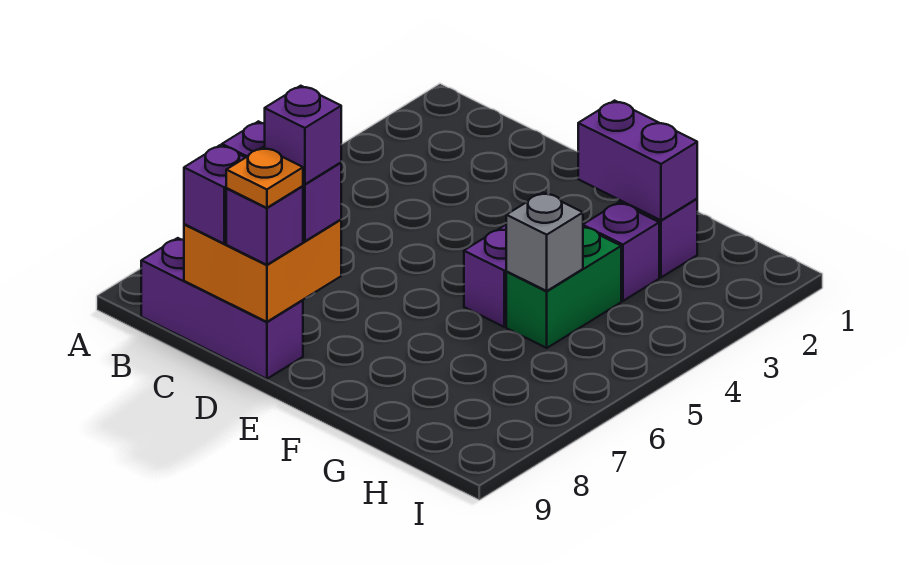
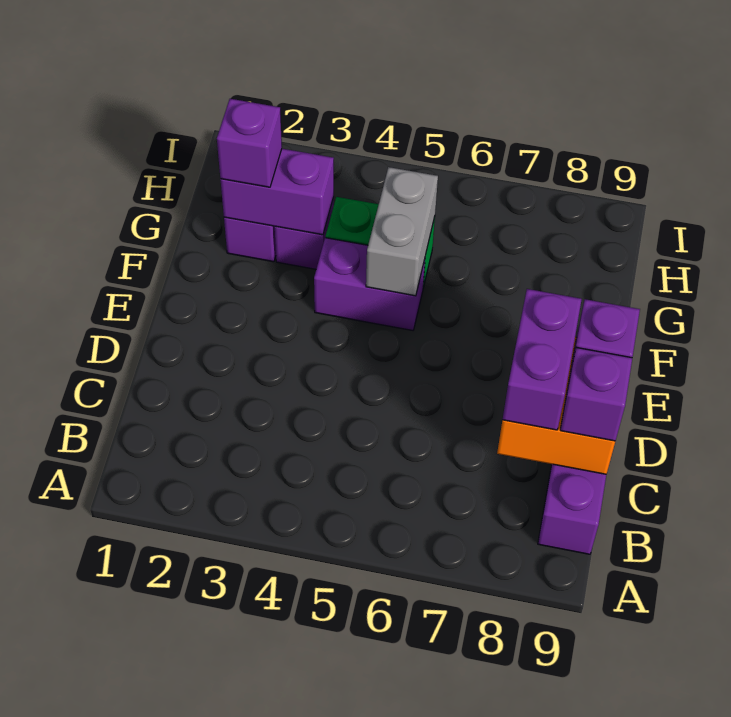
purple 1x1 brick [265,86,341,184] -> purple 1x1 brick moved to [217,99,282,187]
orange 1x1 plate [226,147,303,208] -> none
purple 1x2 brick [578,101,697,220] -> purple 1x2 brick turned to [220,149,334,235]
grey 1x1 brick [506,192,583,291] -> grey 1x2 brick [366,167,438,296]

